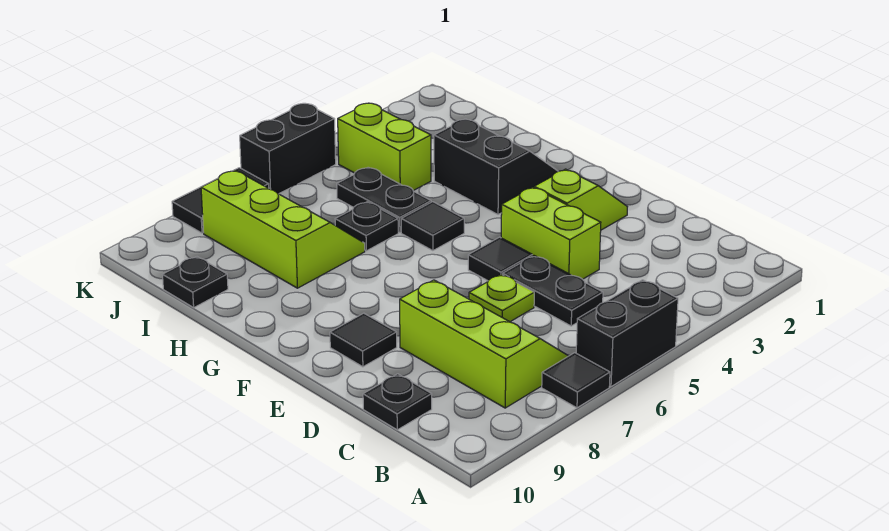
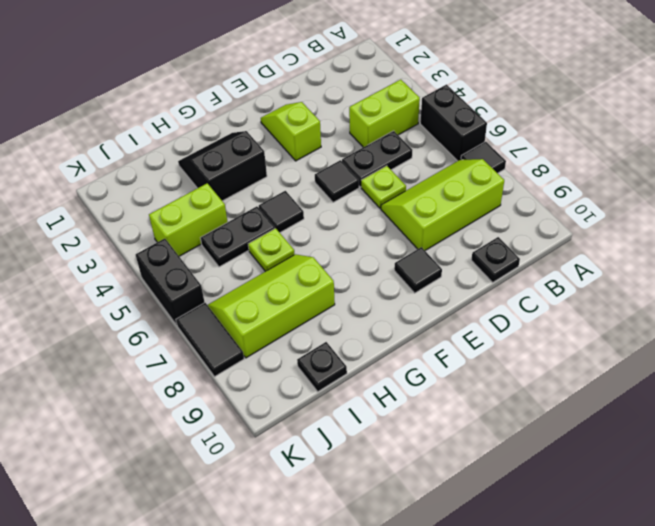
lime 1x2 brick [501,187,601,279] -> lime 1x2 brick moved to [349,80,420,147]
black 1x1 plate [335,202,398,251] -> lime 1x1 plate [248,228,295,272]

